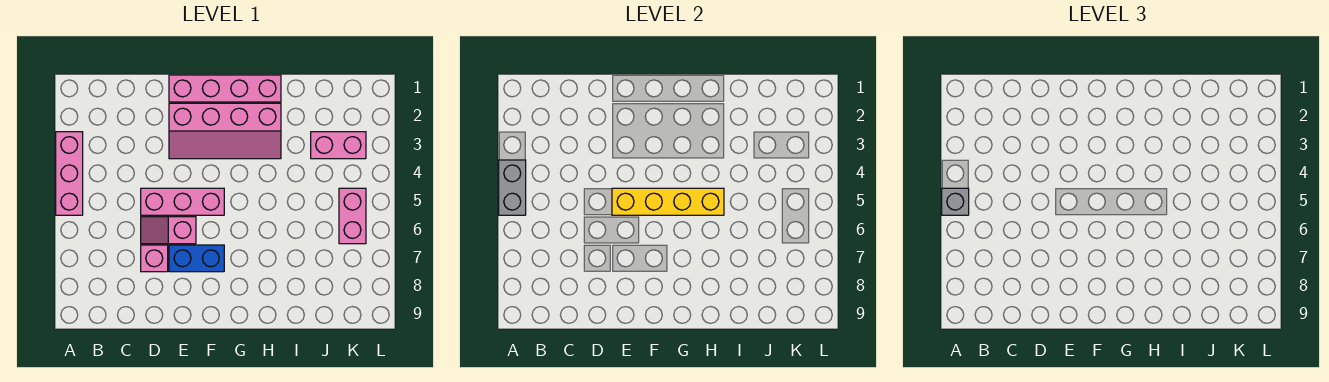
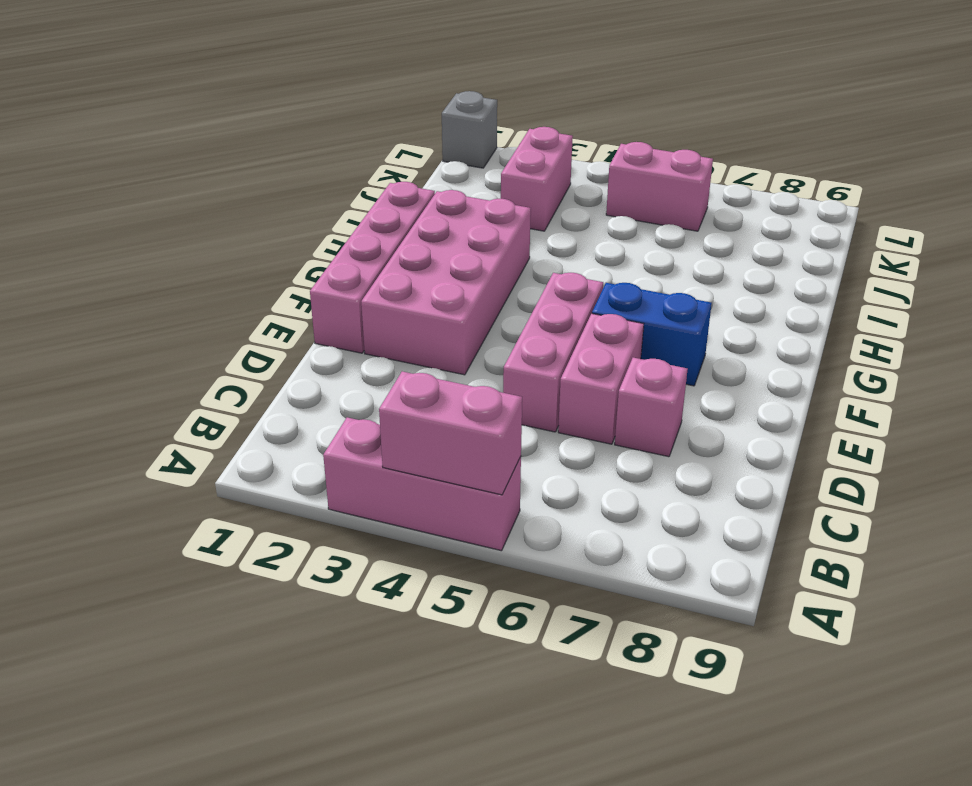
grey 1x2 brick [499,160,526,215] -> pink 1x2 brick [379,371,522,495]
grey 1x1 brick [942,188,969,215] -> grey 1x1 brick moved to [442,91,497,168]
pink 1x2 slope [141,217,196,244] -> pink 1x2 brick [558,314,644,444]
pink 2x4 slope [169,103,281,159] -> pink 2x4 brick [361,190,531,375]
yellow 1x4 brick [612,188,724,215] -> none
blue 1x2 brick [169,245,224,272] -> blue 1x2 brick turned to [592,283,712,386]

